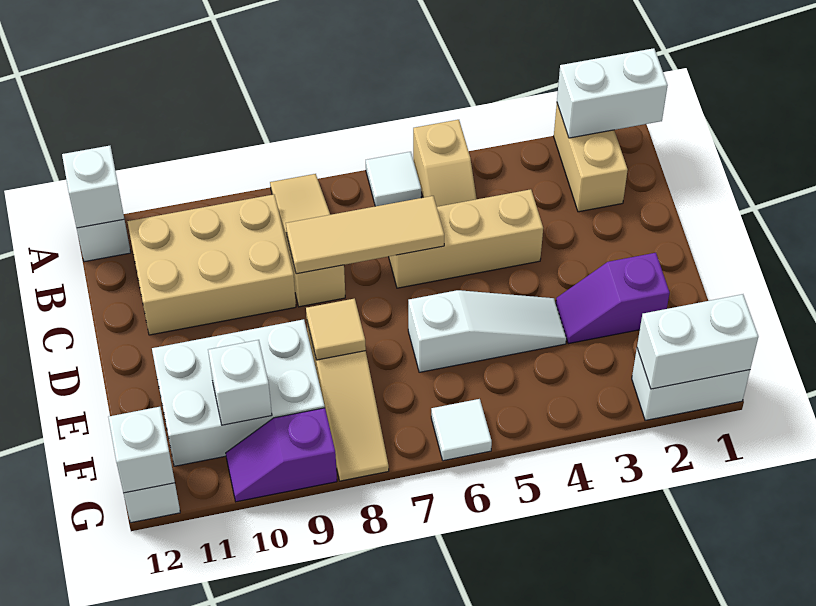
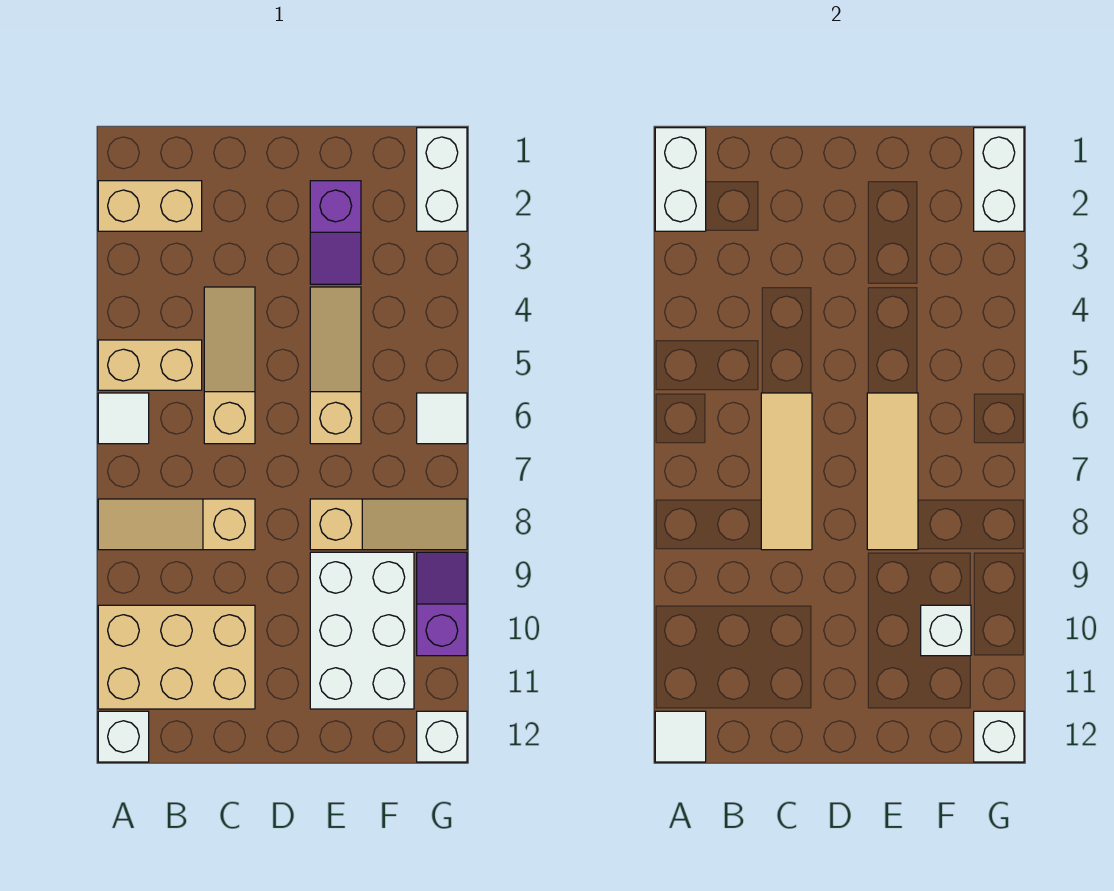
tan 1x2 slope [413,120,477,207] -> tan 1x2 brick [98,340,202,390]
white 1x1 brick [62,146,124,228] -> white 1x1 tile [655,711,706,762]
tan 2x3 brick [127,194,296,335] -> tan 2x3 brick turned to [98,605,255,709]
tan 1x3 brick [389,189,543,288] -> tan 1x3 slope [204,287,255,444]
white 1x3 slope [408,290,566,372] -> tan 1x3 slope [310,287,361,444]
tan 1x1 tile [306,298,366,360] -> tan 1x3 tile [867,393,918,550]
purple 1x2 slope [226,408,337,502] -> purple 1x2 slope turned to [417,552,467,656]

